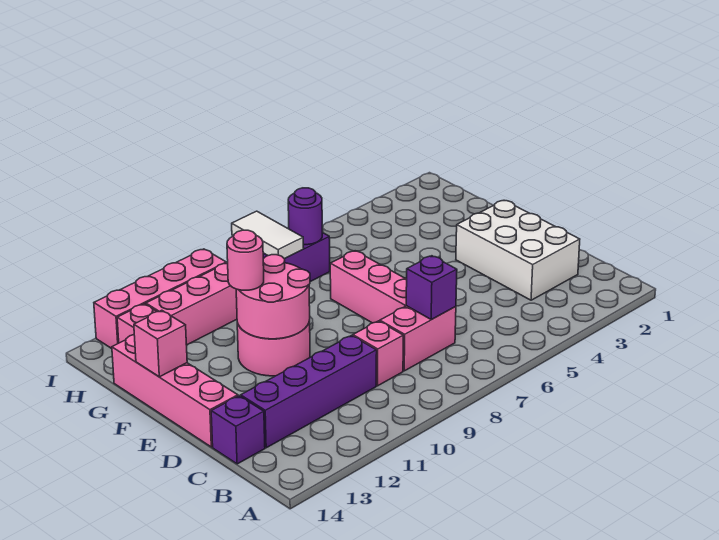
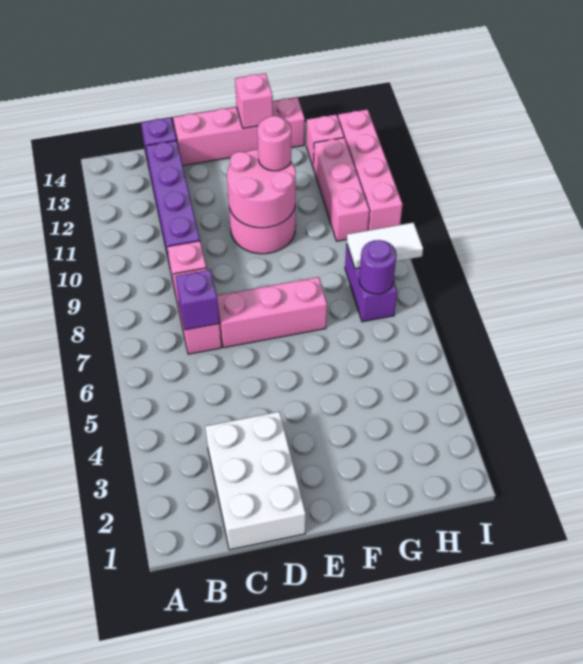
white 2x3 brick [456,201,580,300] -> white 2x3 brick turned to [205,412,306,550]

